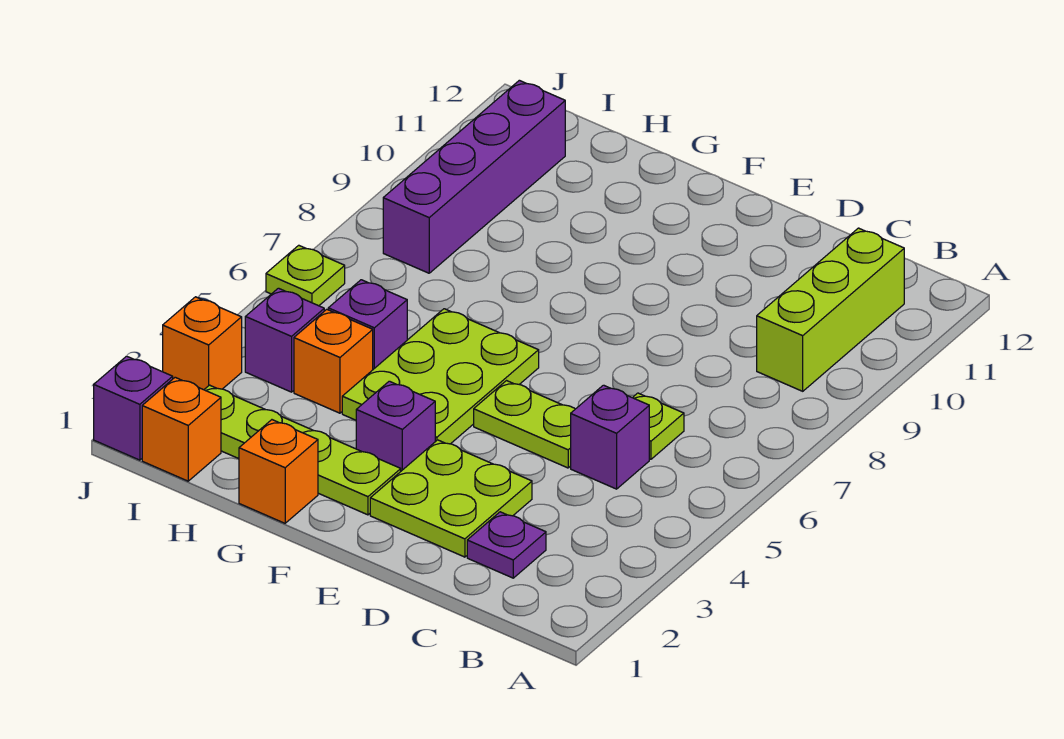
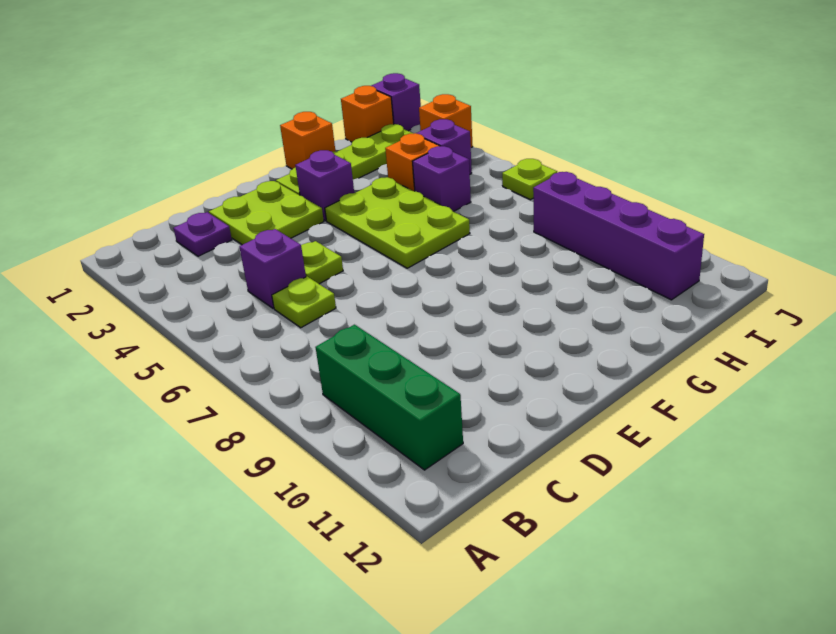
lime 1x3 brick [757,228,905,391] -> green 1x3 brick [315,325,463,470]
lime 1x2 plate [474,381,575,468] -> lime 1x1 plate [301,241,343,284]

